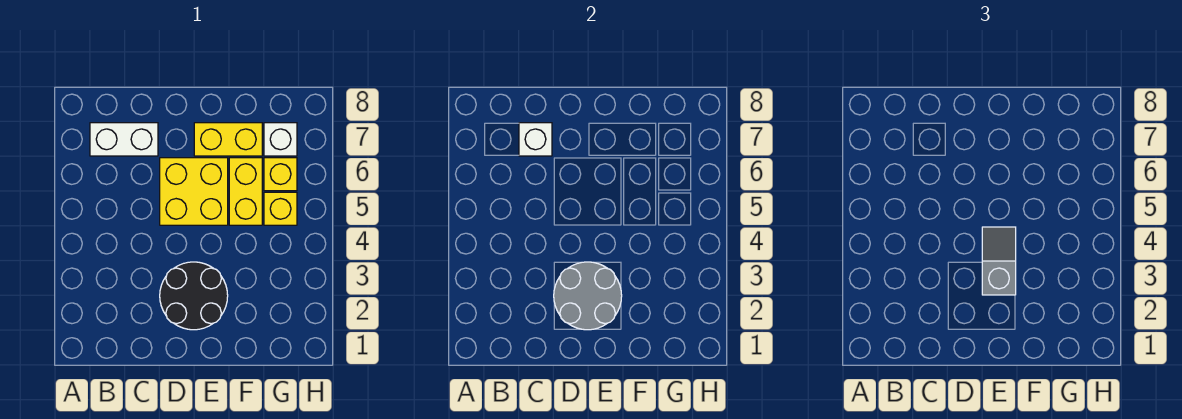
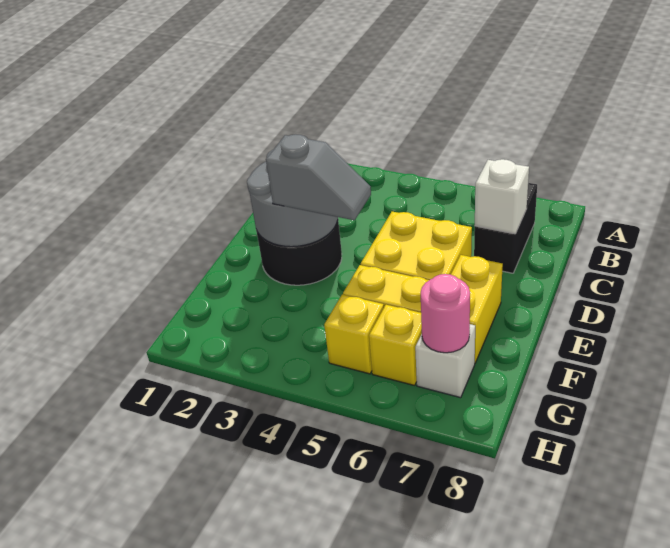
white 1x2 brick [90,123,158,156] -> black 1x2 brick [474,183,537,273]
none -> pink 1x1 round brick [421,274,470,353]

